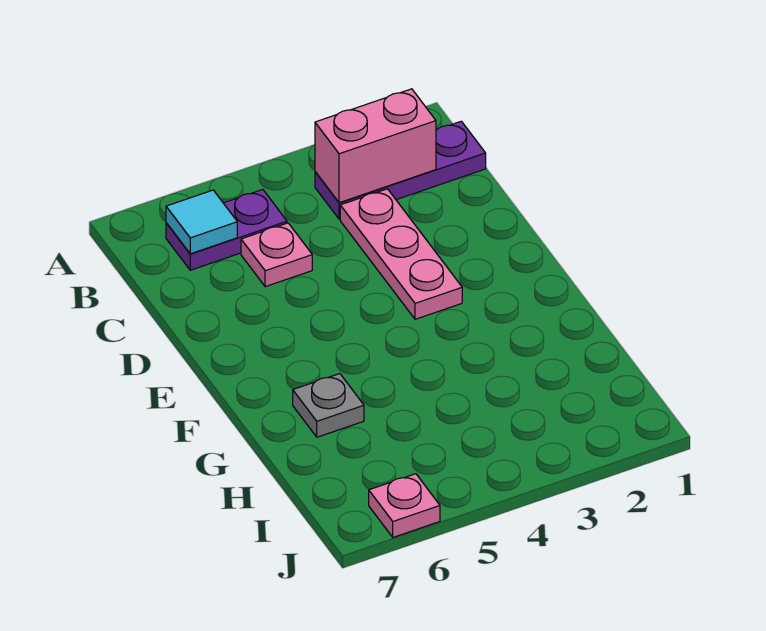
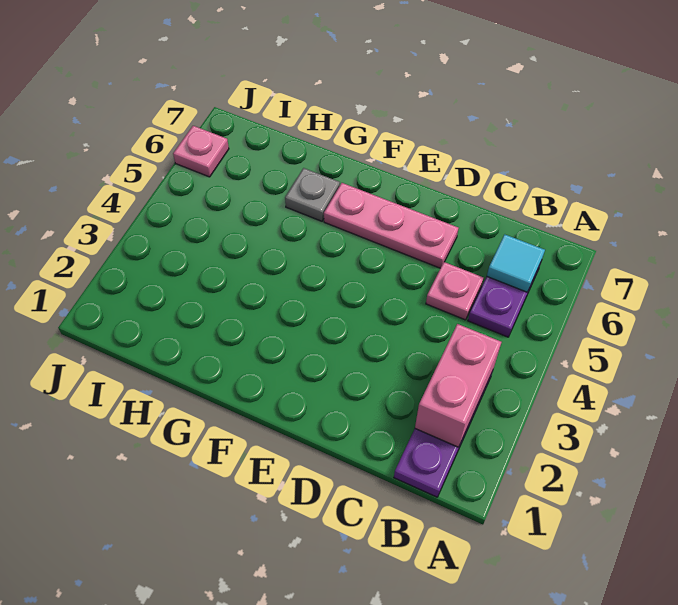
pink 1x3 plate [340,189,462,319] -> pink 1x3 plate moved to [324,183,458,268]

